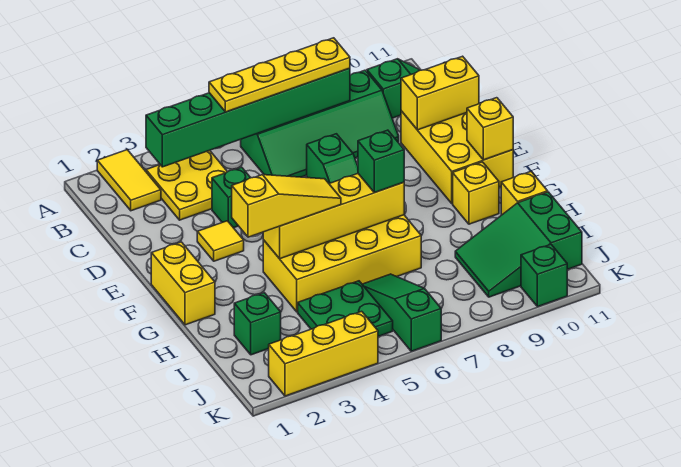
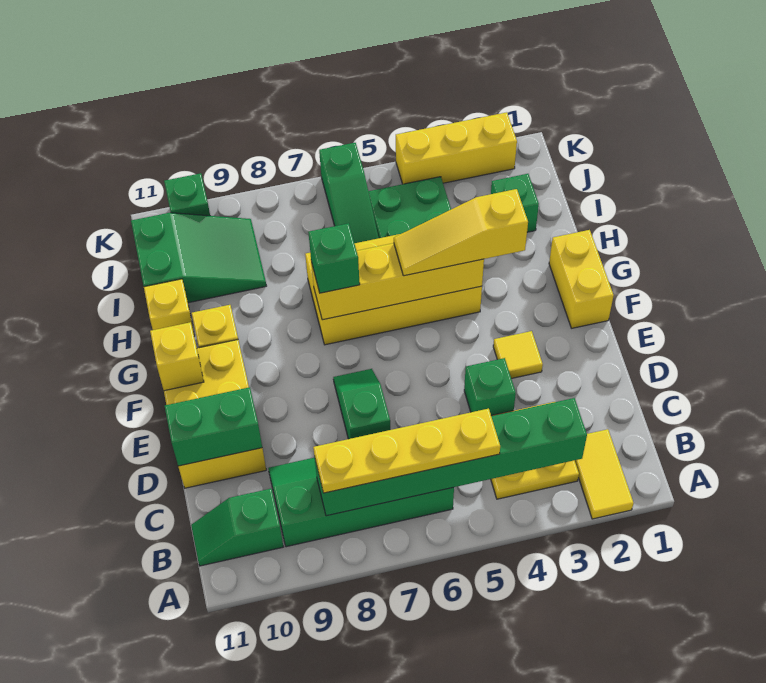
yellow 1x2 brick [401,56,479,130] -> green 1x2 brick [165,387,262,466]

